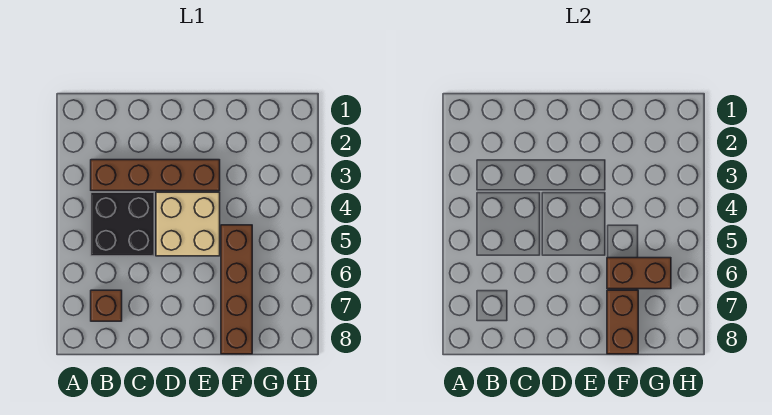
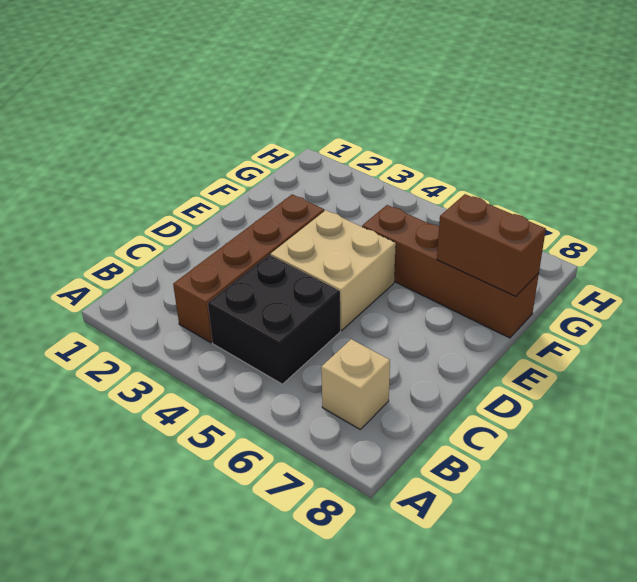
brown 1x1 brick [91,290,122,321] -> tan 1x1 brick [321,339,390,429]
brown 1x2 brick [607,258,671,289] -> none

